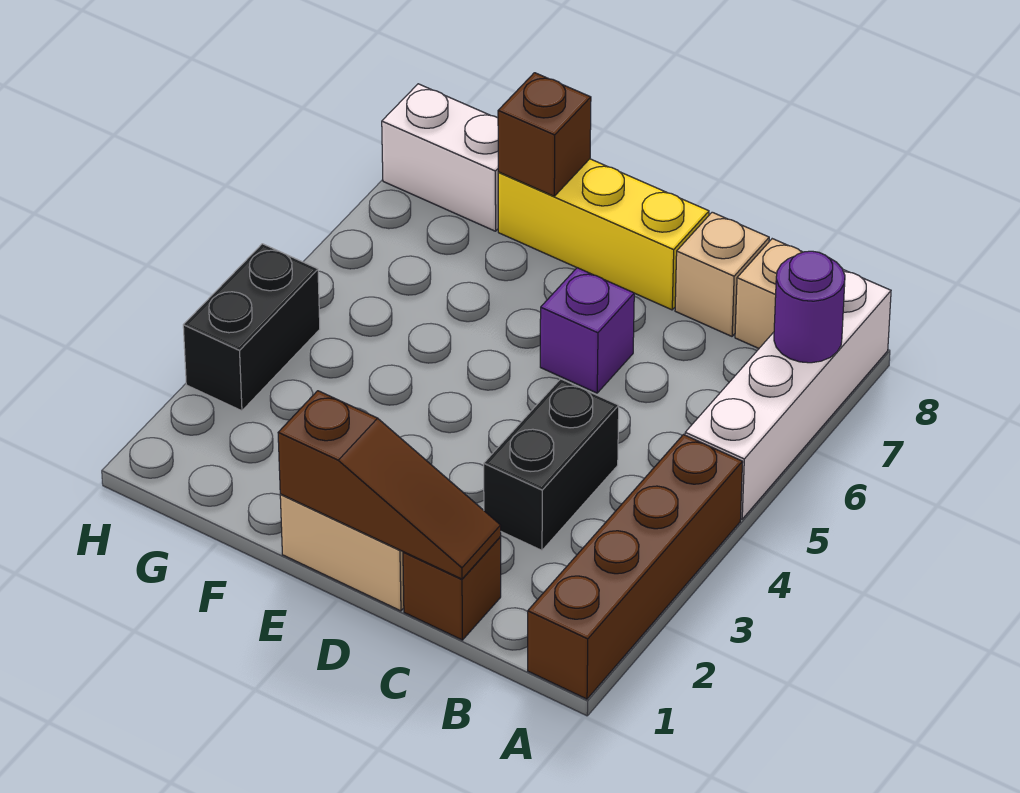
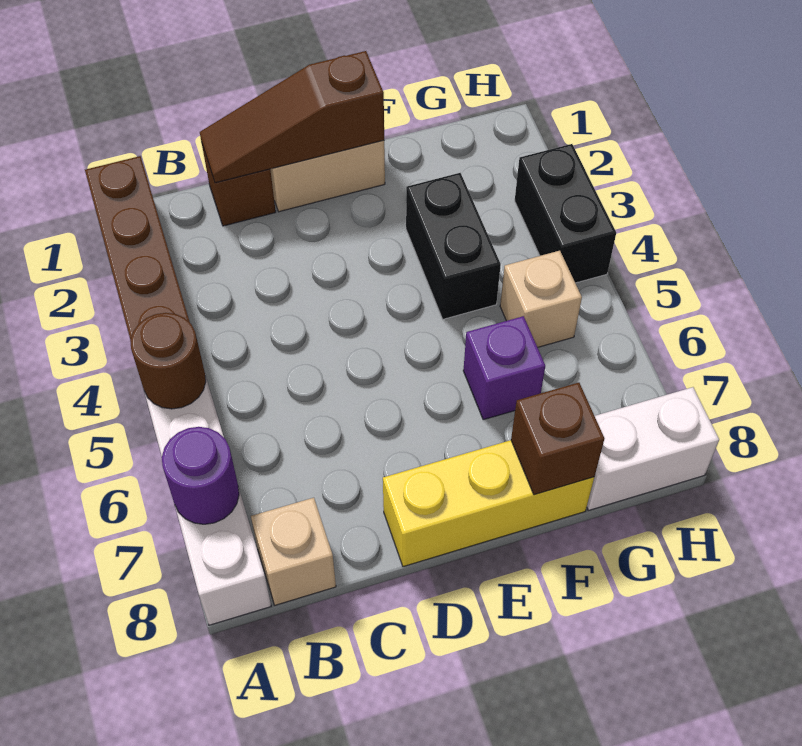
none -> brown 1x1 round brick [130,313,206,409]
black 1x2 brick [484,379,619,550] -> black 1x2 brick moved to [406,173,501,319]
tan 1x1 brick [675,212,769,336] -> tan 1x1 brick moved to [500,251,582,347]
purple 1x1 brick [540,268,634,393] -> purple 1x1 brick moved to [463,316,545,420]

